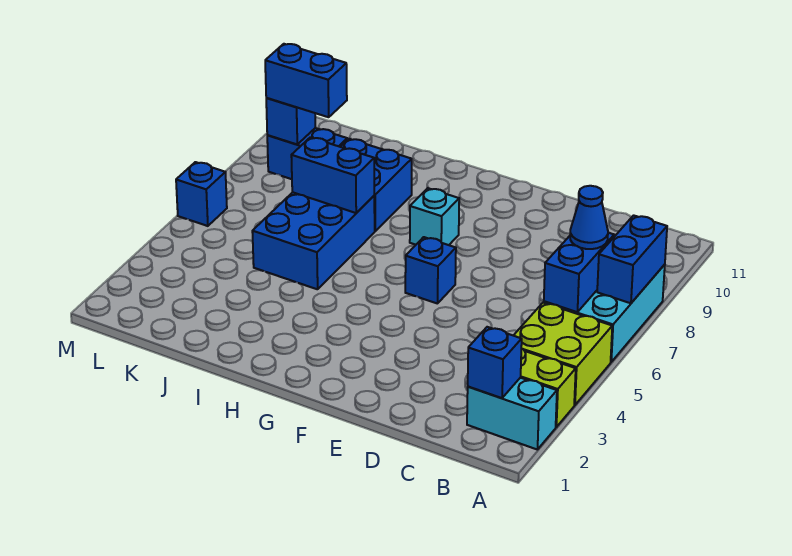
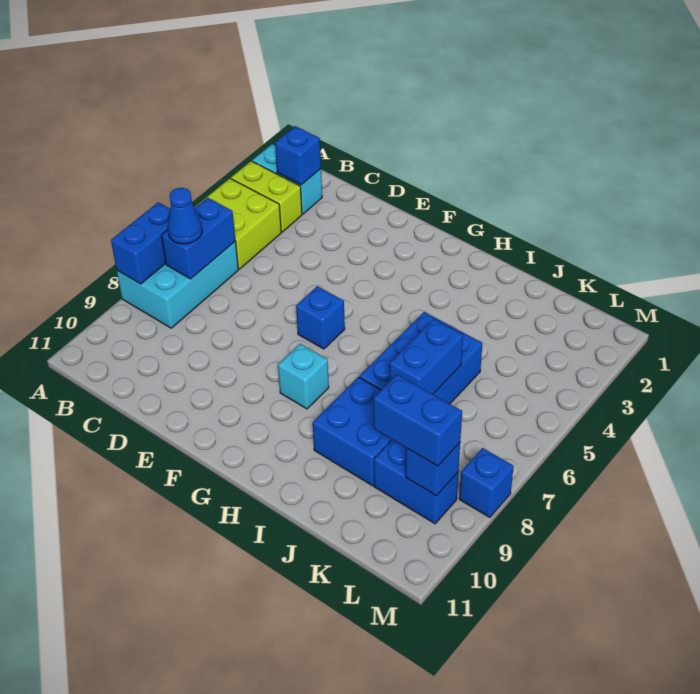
blue 1x2 brick [291,137,374,213] -> blue 1x2 brick turned to [390,319,463,394]
blue 1x1 brick [176,162,227,226] -> blue 1x1 brick moved to [459,448,514,518]

